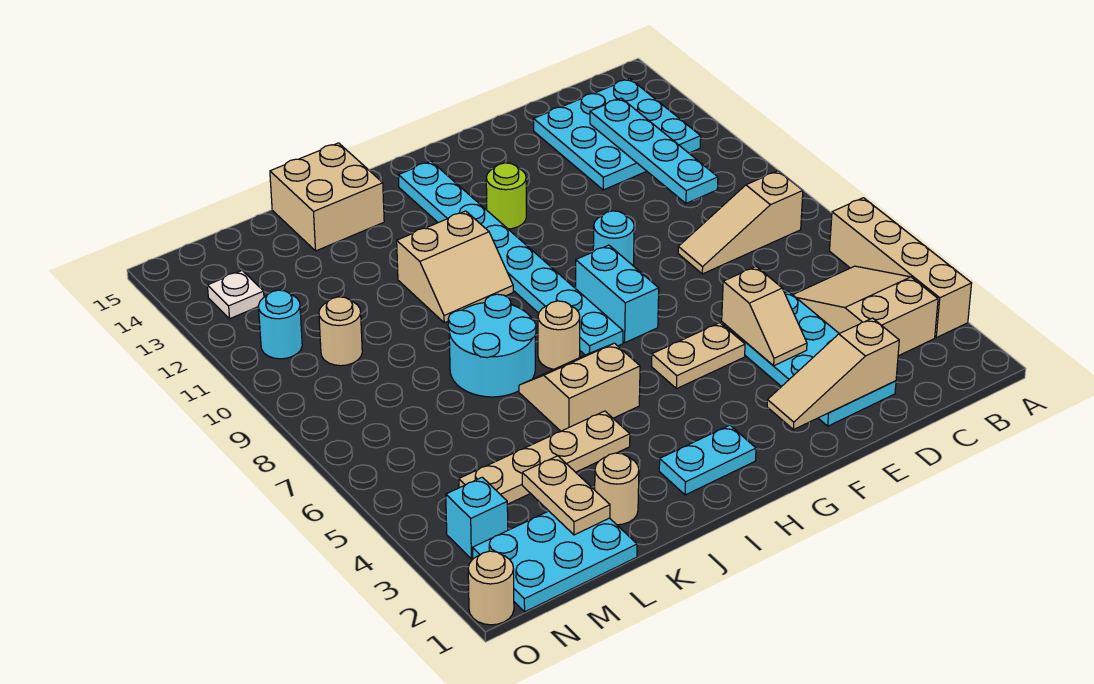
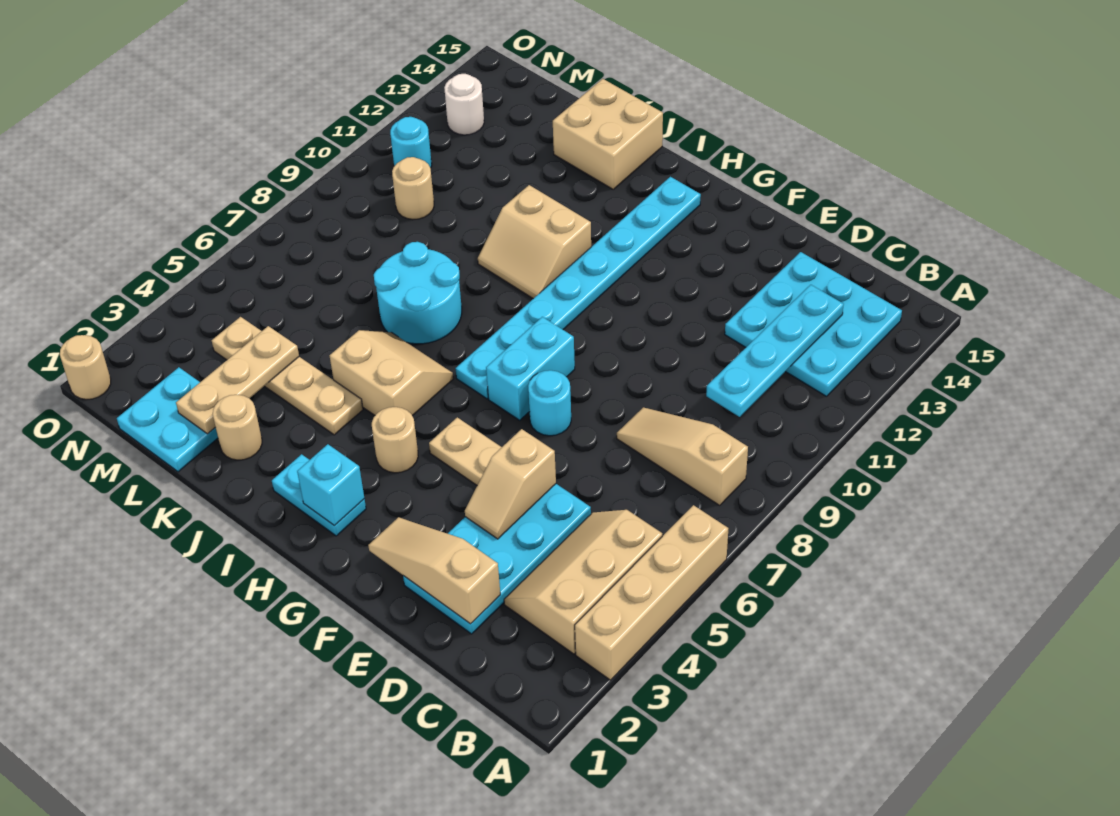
tan 2x3 slope [793,266,938,356] -> tan 2x3 slope turned to [504,510,662,654]
cyan 1x1 round brick [593,211,634,265] -> cyan 1x1 round brick moved to [528,370,571,436]
lime 1x1 round brick [486,163,526,229] -> none
tan 1x1 round brick [538,301,580,369] -> tan 1x1 round brick moved to [372,407,418,473]
cyan 2x3 plate [472,511,637,612] -> cyan 2x2 plate [117,367,218,472]
tan 1x2 plate [522,456,610,535] -> tan 1x3 plate [176,326,299,434]
cyan 1x1 brick [446,477,508,559] -> cyan 1x1 brick moved to [297,444,364,526]
white 1x1 plate [207,271,264,319] -> white 1x1 round brick [444,74,484,135]

